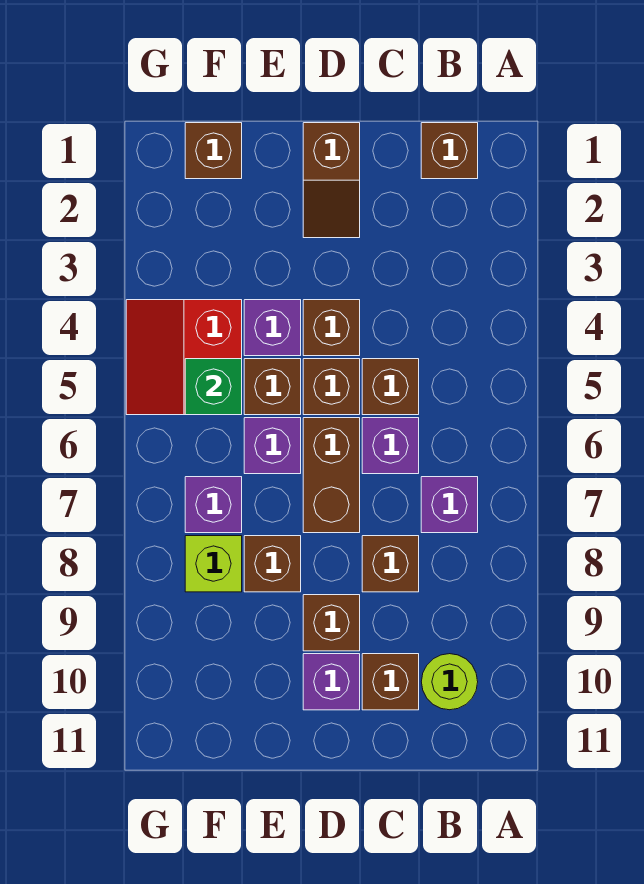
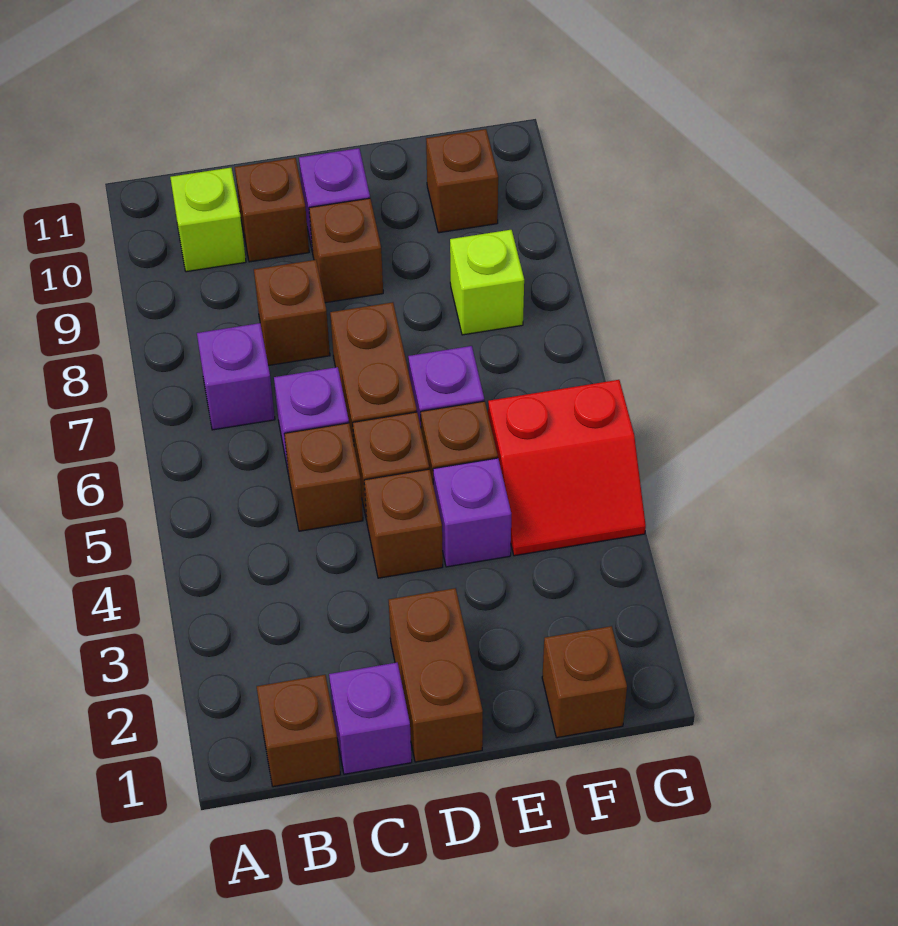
lime 1x1 round brick [421,654,478,710] -> lime 1x1 brick [170,168,246,272]
brown 1x2 slope [303,123,360,238] -> brown 1x2 brick [389,588,483,762]
brown 1x1 brick [244,536,301,592] -> brown 1x1 brick moved to [426,129,498,233]
red 2x2 slope [126,300,242,415] -> red 2x2 slope turned to [488,380,646,556]
green 1x1 brick [185,359,242,415] -> none
purple 1x1 brick [185,477,242,533] -> purple 1x1 brick moved to [329,663,412,774]

